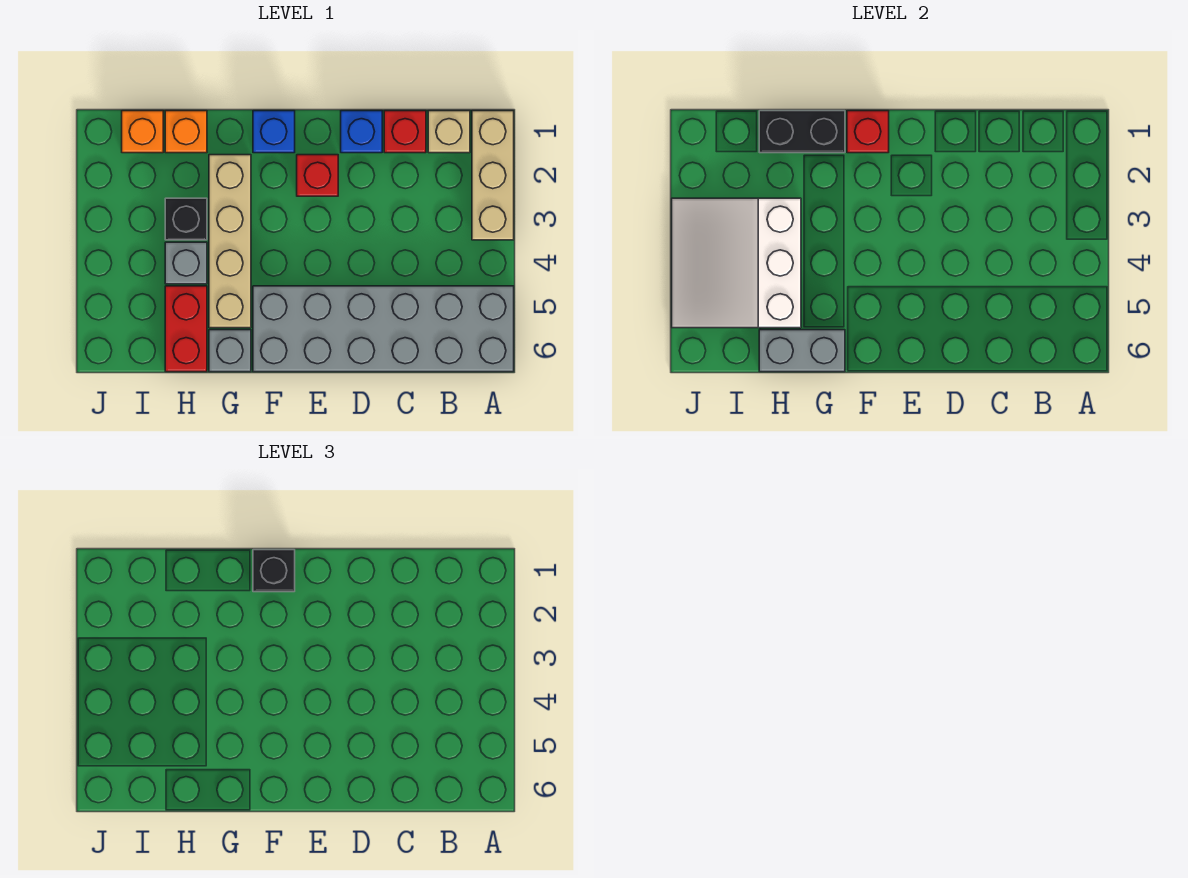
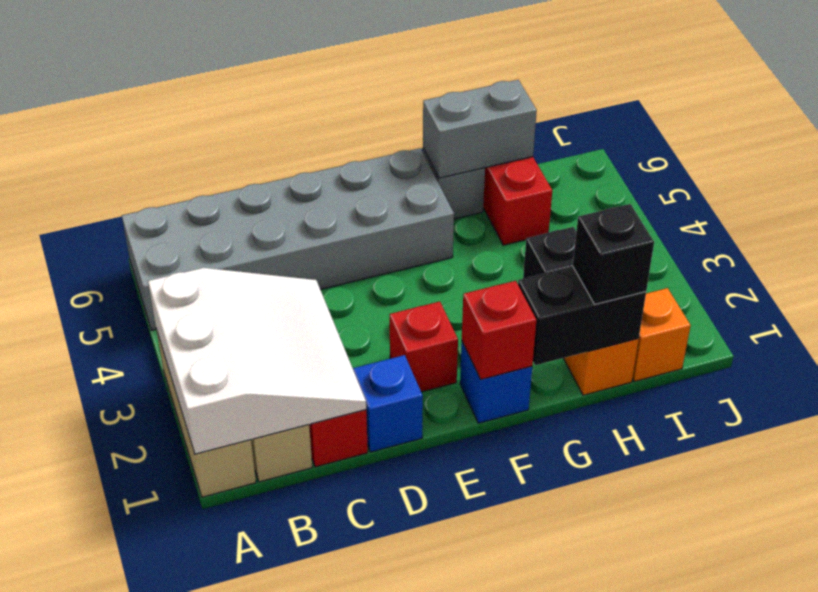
black 1x1 brick [253,550,295,592] -> black 1x1 brick moved to [573,204,654,304]
tan 1x4 brick [209,155,251,328] -> none
white 3x3 slope [672,198,801,328] -> white 3x3 slope moved to [148,268,366,454]
grey 1x1 brick [165,242,207,284] -> none

